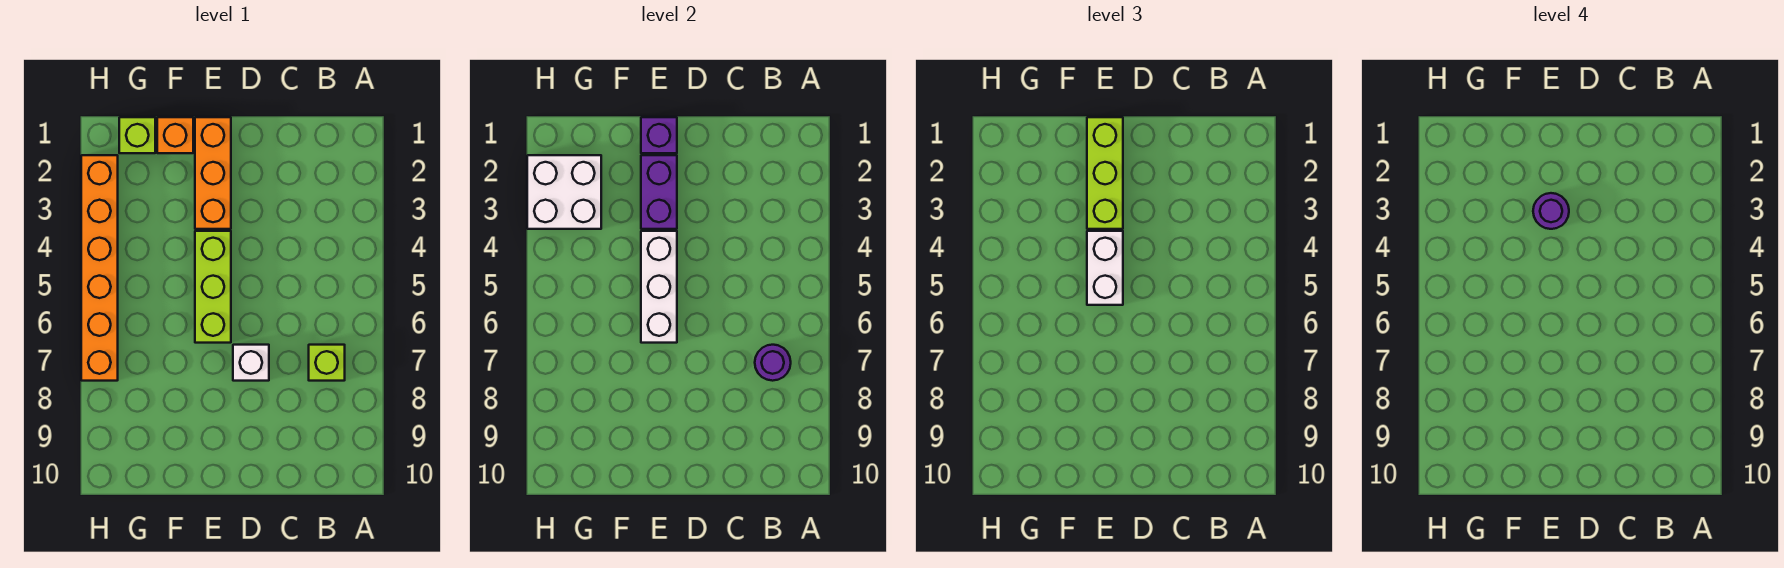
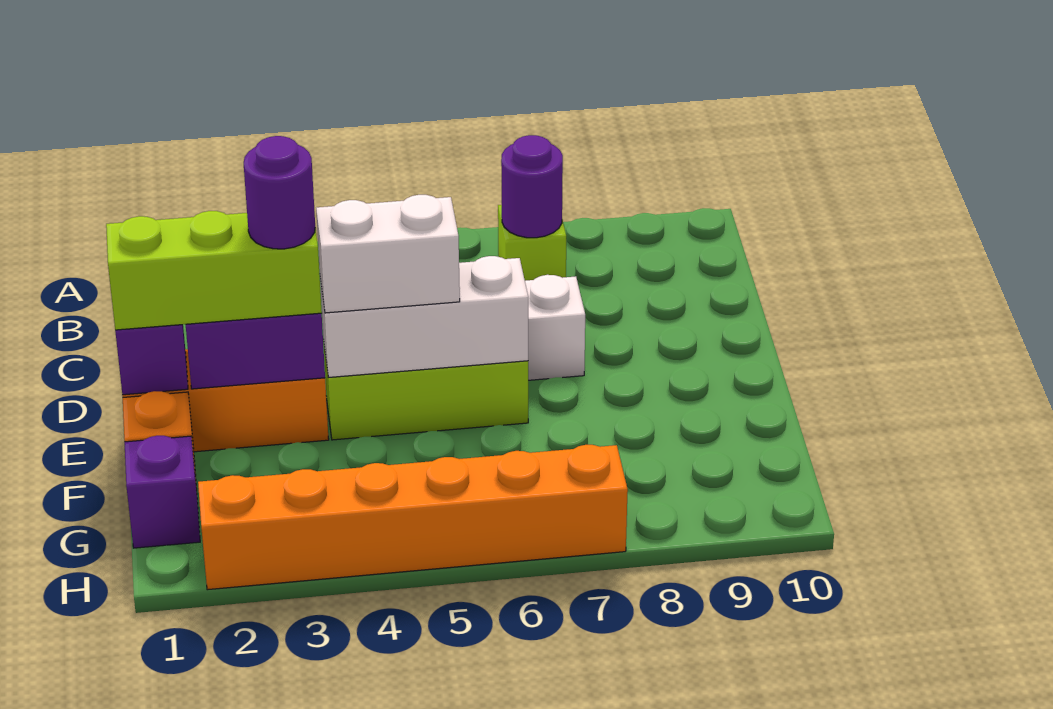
lime 1x1 brick [119,117,155,153] -> purple 1x1 brick [125,436,200,548]
white 2x2 brick [527,155,601,229] -> none

